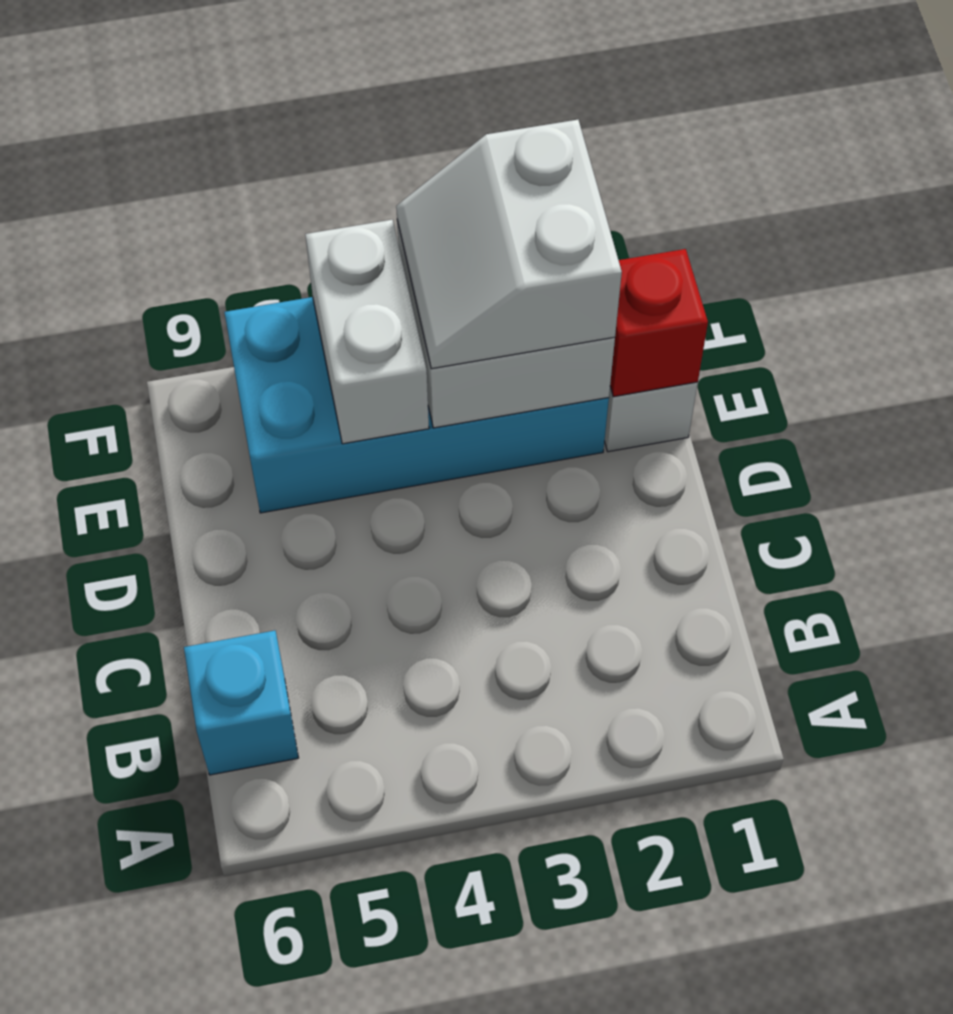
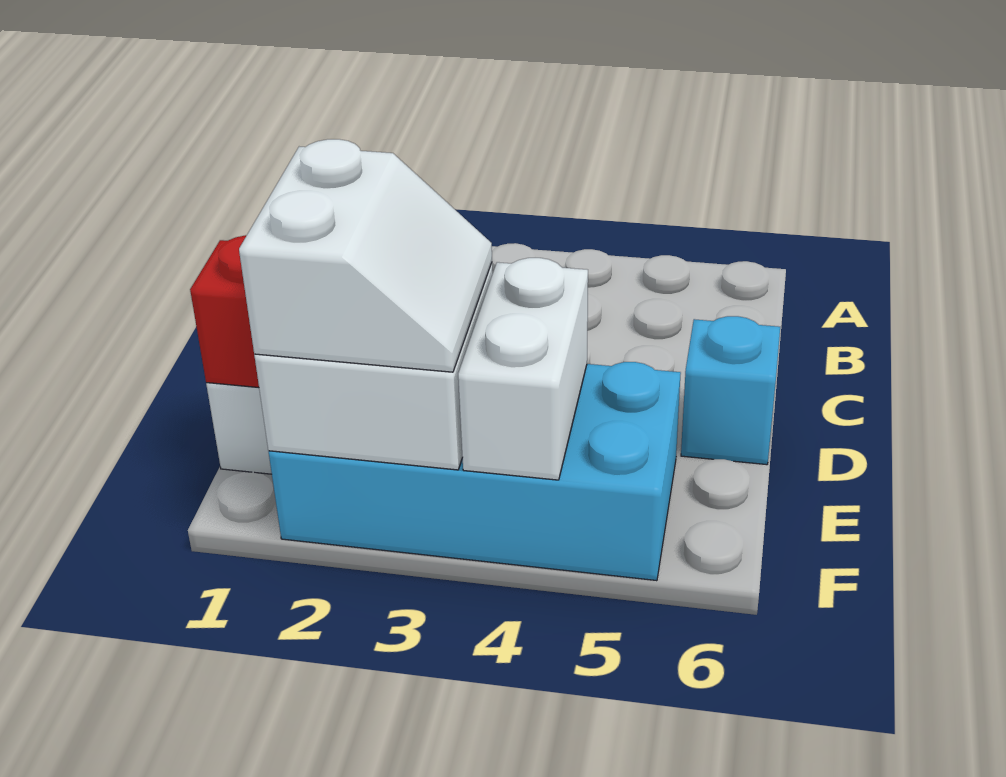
cyan 1x1 brick [184,631,299,775] -> cyan 1x1 brick moved to [681,316,780,465]

